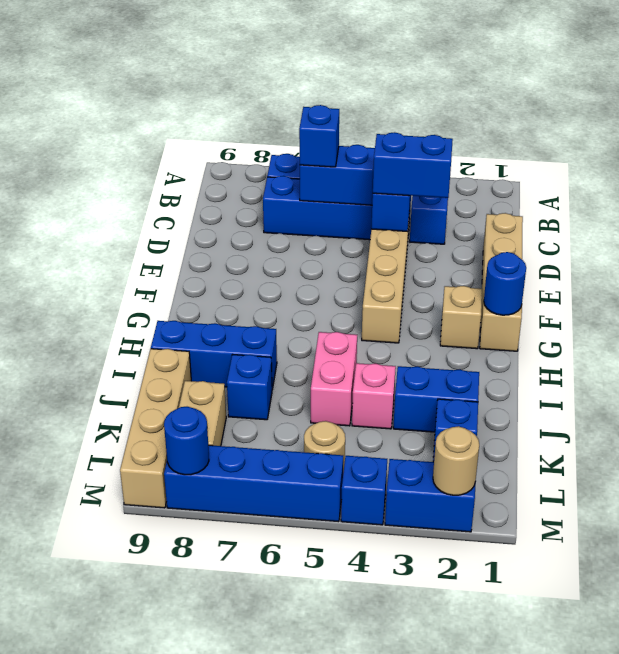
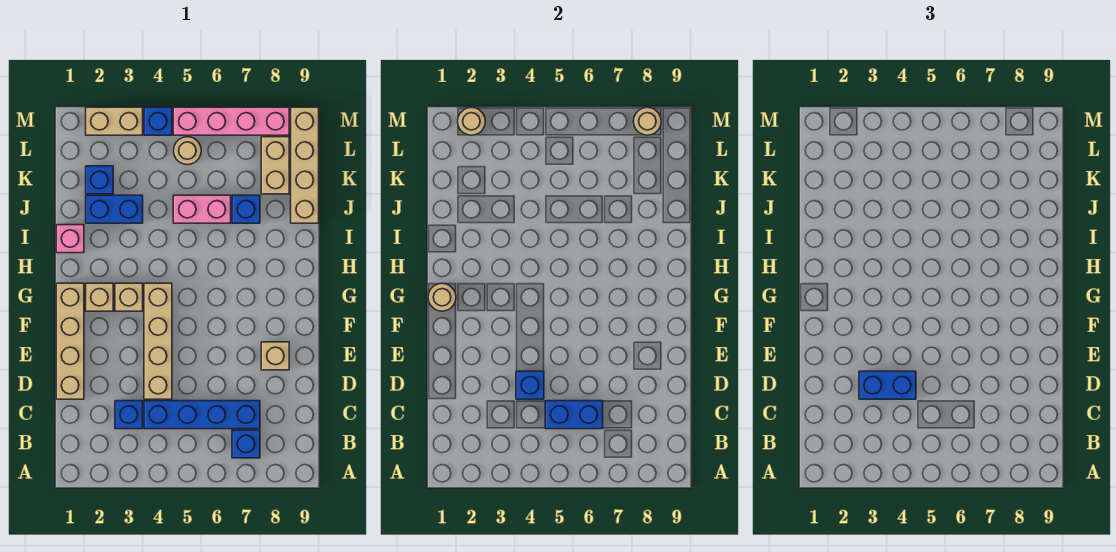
blue 1x1 brick [299,105,339,167] -> none
none -> tan 1x1 brick [261,342,289,370]
blue 1x1 round brick [484,252,526,315] -> tan 1x1 round brick [428,283,456,311]
none -> tan 1x1 brick [115,283,143,311]
pink 1x2 brick [311,332,357,426] -> pink 1x2 brick turned to [173,195,231,223]
blue 1x3 brick [151,321,277,389] -> none
pink 1x1 brick [352,363,396,429] -> pink 1x1 brick moved to [56,225,84,253]
blue 1x2 brick [385,459,475,532] -> tan 1x2 brick [86,107,143,135]
blue 1x4 brick [164,445,343,522] -> pink 1x4 brick [173,107,289,135]
blue 1x1 round brick [164,407,209,475] -> tan 1x1 round brick [633,107,661,135]

